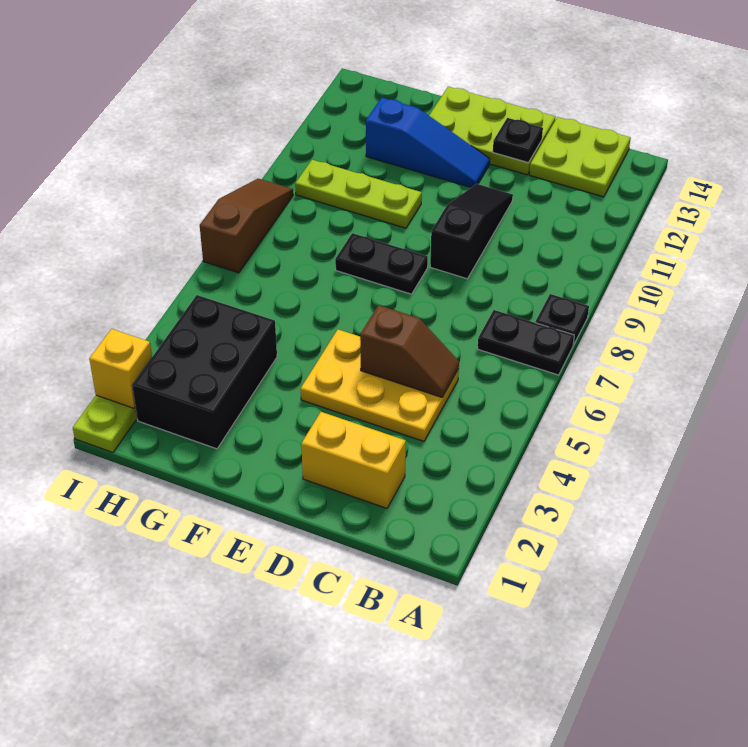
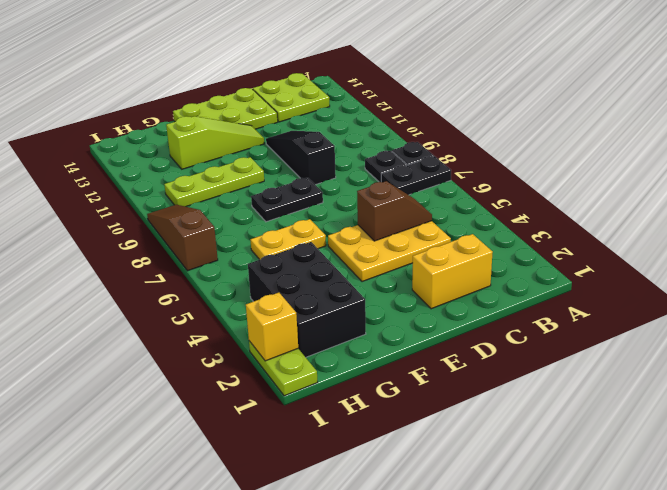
black 1x1 plate [493,118,543,163] -> black 1x1 plate moved to [365,151,407,182]
blue 1x3 slope [366,98,490,187] -> lime 1x3 slope [166,116,264,169]
none -> yellow 1x2 plate [251,219,326,260]

